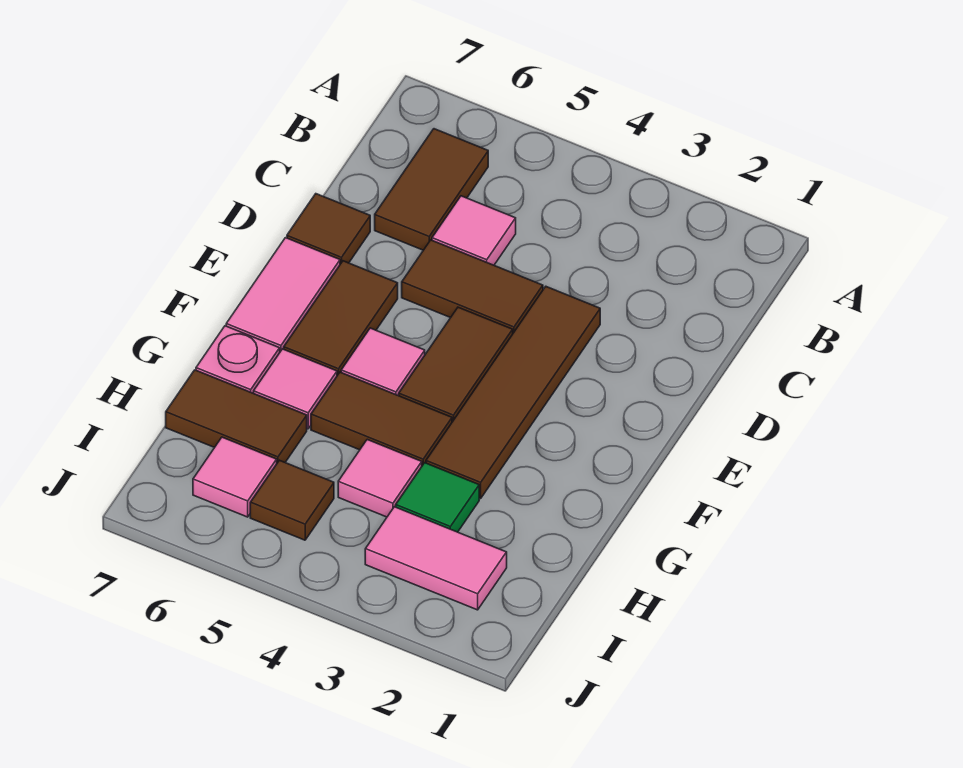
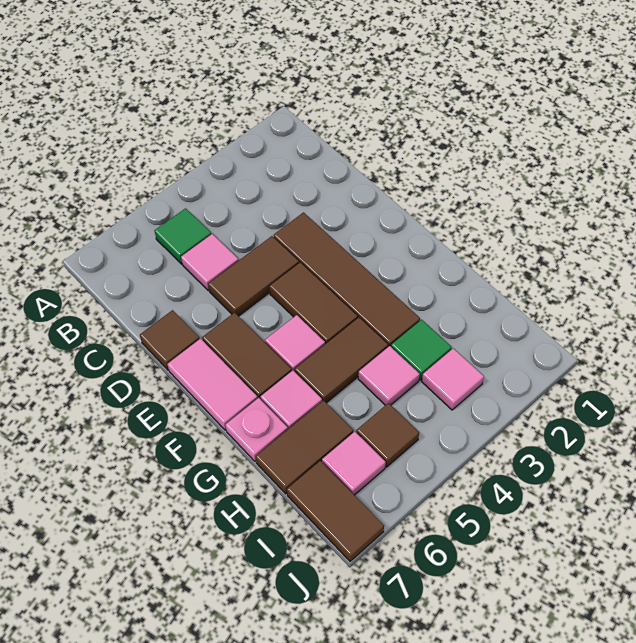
none -> green 1x1 tile [154,208,211,264]
brown 1x2 tile [375,129,488,250] -> brown 1x2 tile moved to [287,461,384,561]
pink 1x2 tile [365,507,507,610] -> pink 1x1 tile [422,348,484,410]

